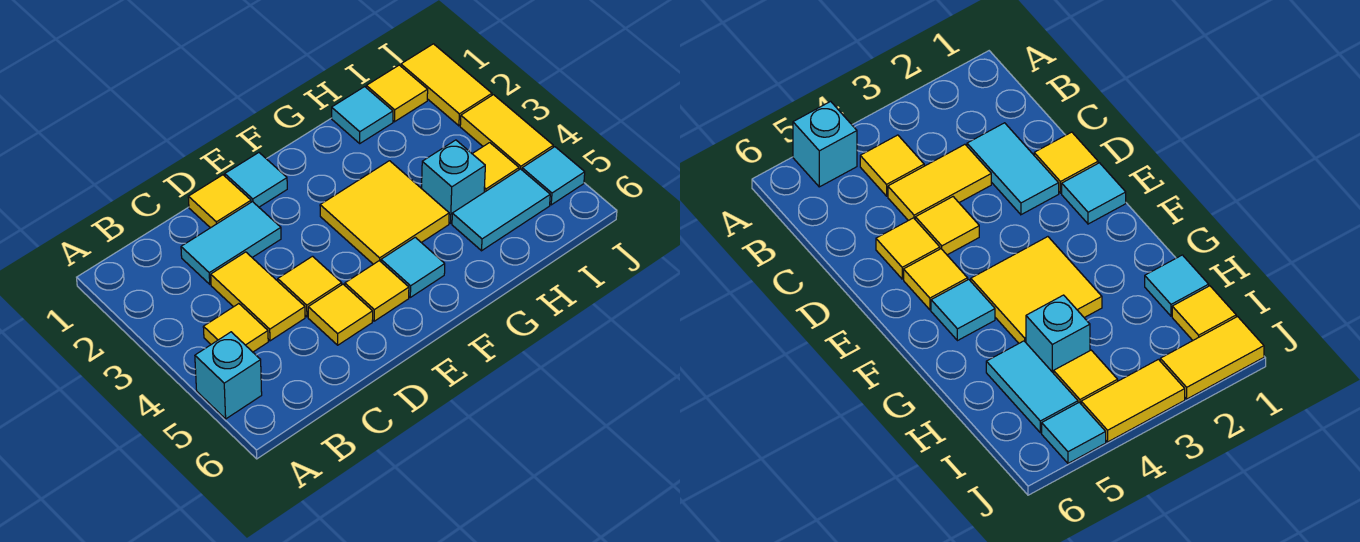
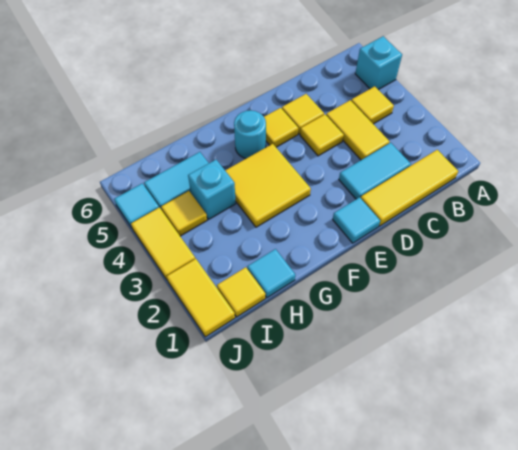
yellow 1x1 tile [188,175,251,228] -> yellow 1x3 tile [361,150,458,226]
cyan 1x1 tile [381,237,445,297] -> cyan 1x1 round brick [234,110,266,159]

